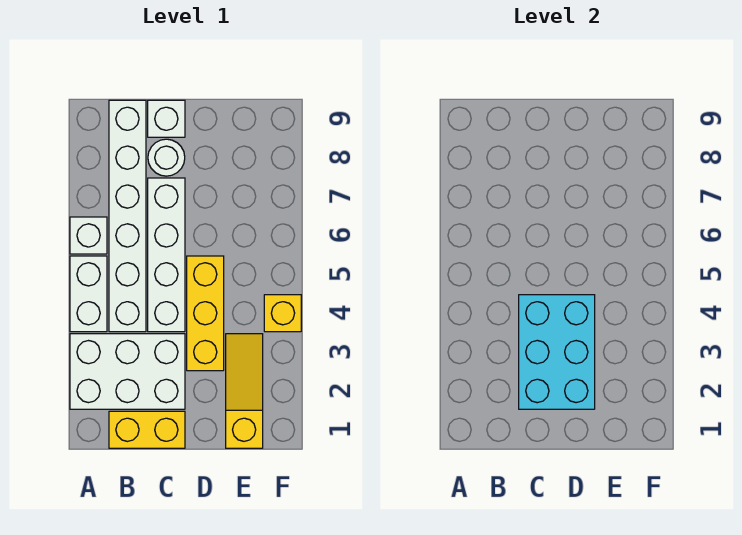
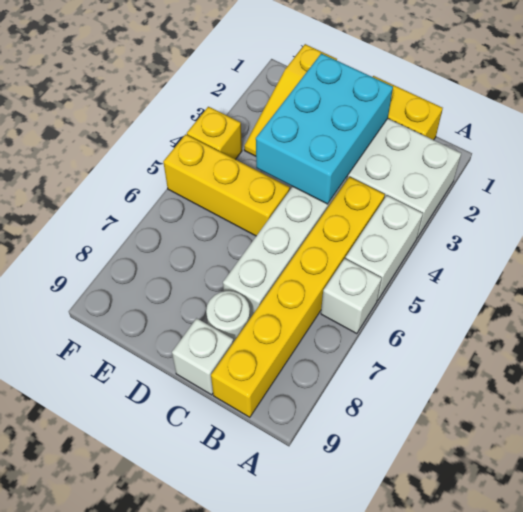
white 1x6 brick [109,100,146,332] -> yellow 1x6 brick [211,177,385,417]
yellow 1x3 brick [187,256,224,371] -> yellow 1x3 brick turned to [163,134,290,236]

